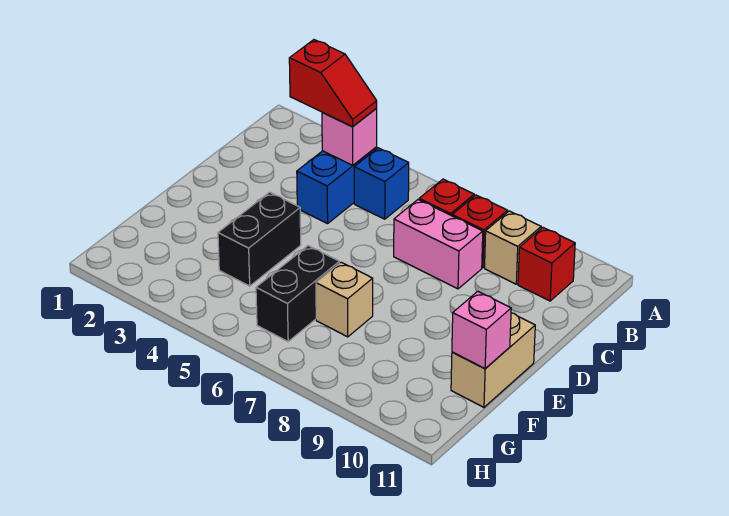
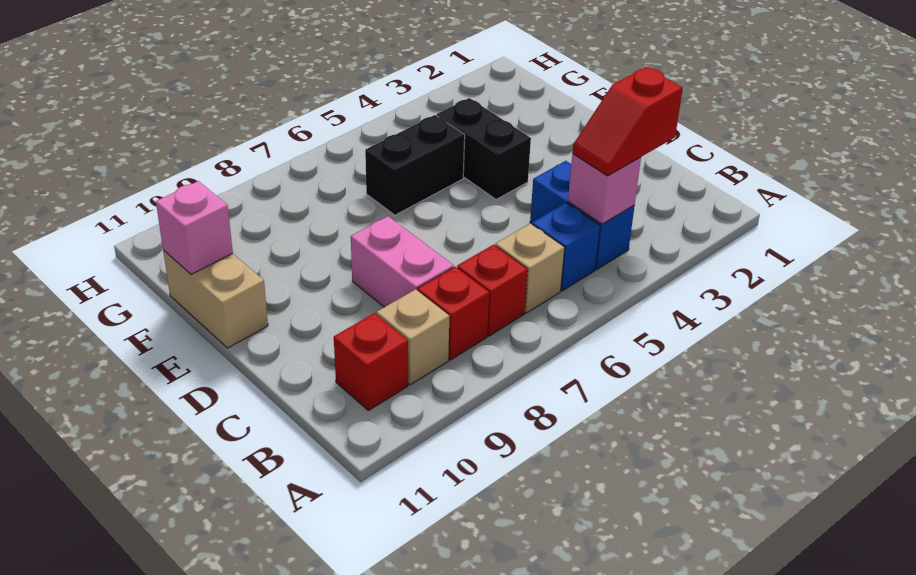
pink 1x2 brick [394,200,483,289] -> pink 1x2 brick turned to [351,216,454,307]
black 1x2 brick [256,246,339,341] -> black 1x2 brick turned to [365,115,465,215]
tan 1x1 brick [316,262,373,337] -> tan 1x1 brick moved to [495,223,565,313]

